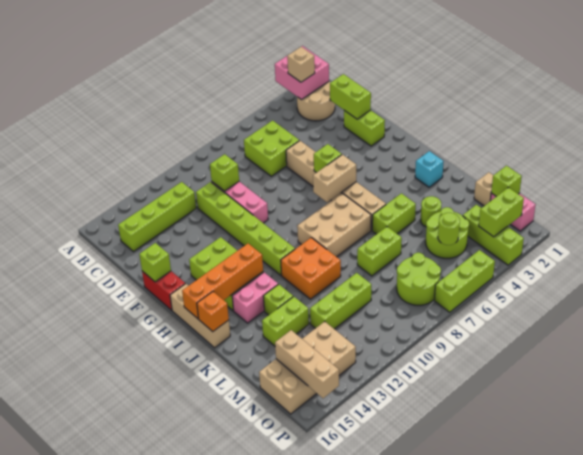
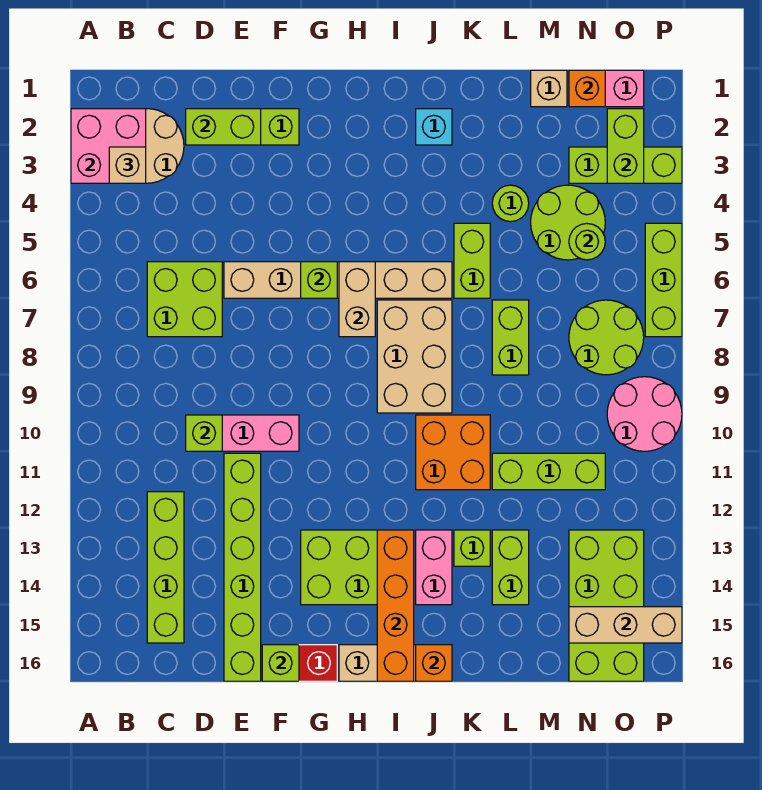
lime 1x6 brick [196,182,295,275] -> lime 1x6 brick turned to [224,453,261,681]
lime 1x3 brick [310,273,371,329] -> lime 1x3 brick turned to [492,453,605,490]
lime 1x1 brick [491,166,522,197] -> orange 1x1 brick [569,70,605,107]
tan 2x4 brick [259,322,356,414] -> lime 2x4 brick [569,530,644,681]
none -> pink 2x2 round brick [607,377,682,451]

